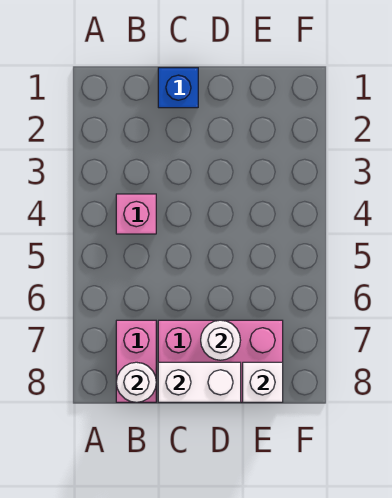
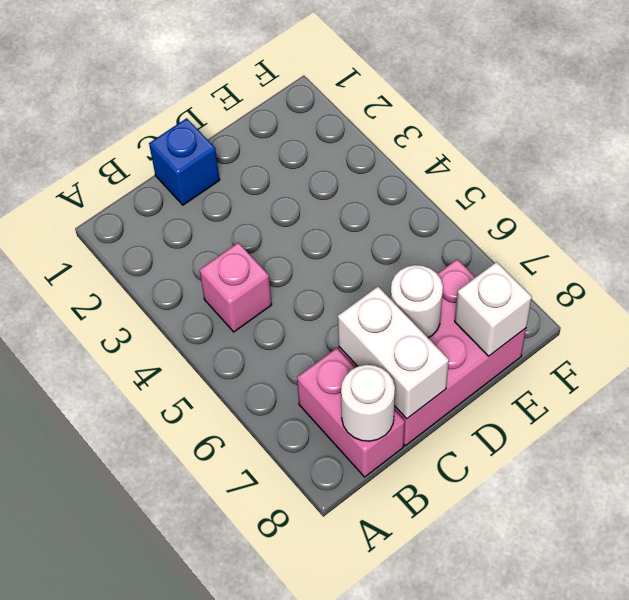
white 1x2 brick [158,362,241,402] -> white 1x2 brick turned to [338,287,449,419]

